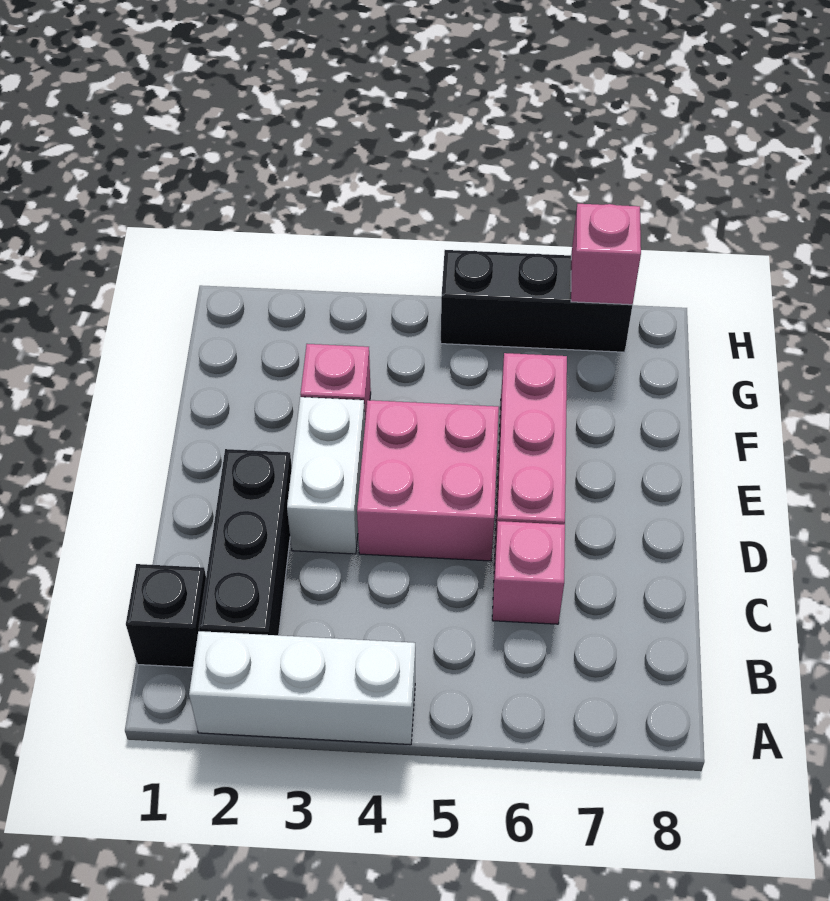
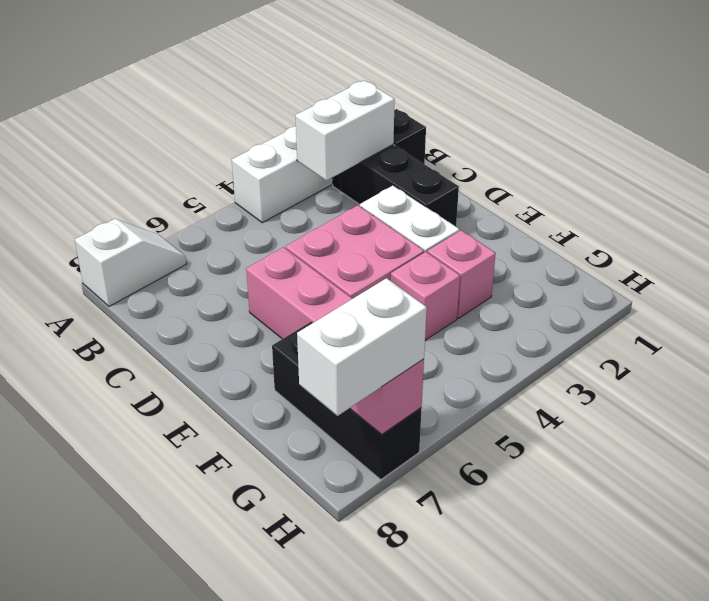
none -> white 1x2 slope [75,219,186,306]
none -> white 1x2 brick [295,80,395,181]
pink 1x1 brick [492,521,565,624] -> pink 1x1 brick moved to [391,252,460,340]
black 1x3 brick [441,250,632,352] -> black 1x3 brick turned to [272,322,422,480]
none -> white 1x2 brick [297,278,427,416]

